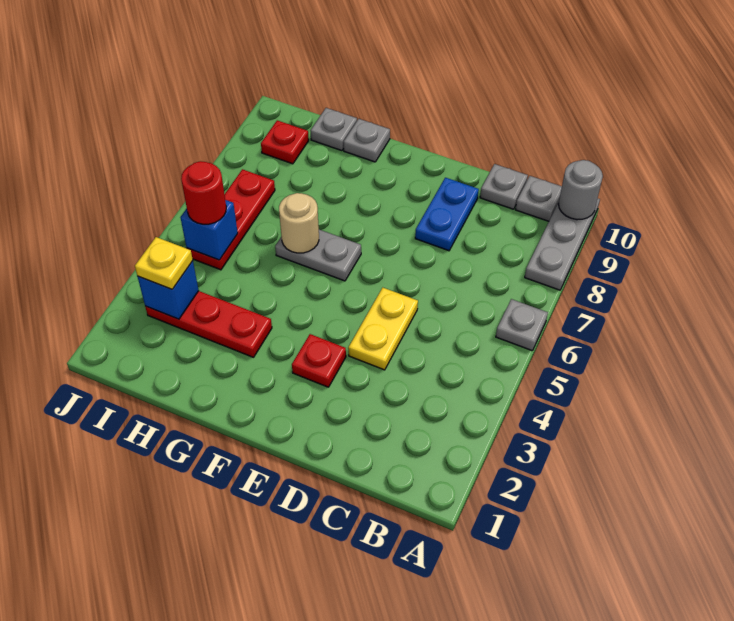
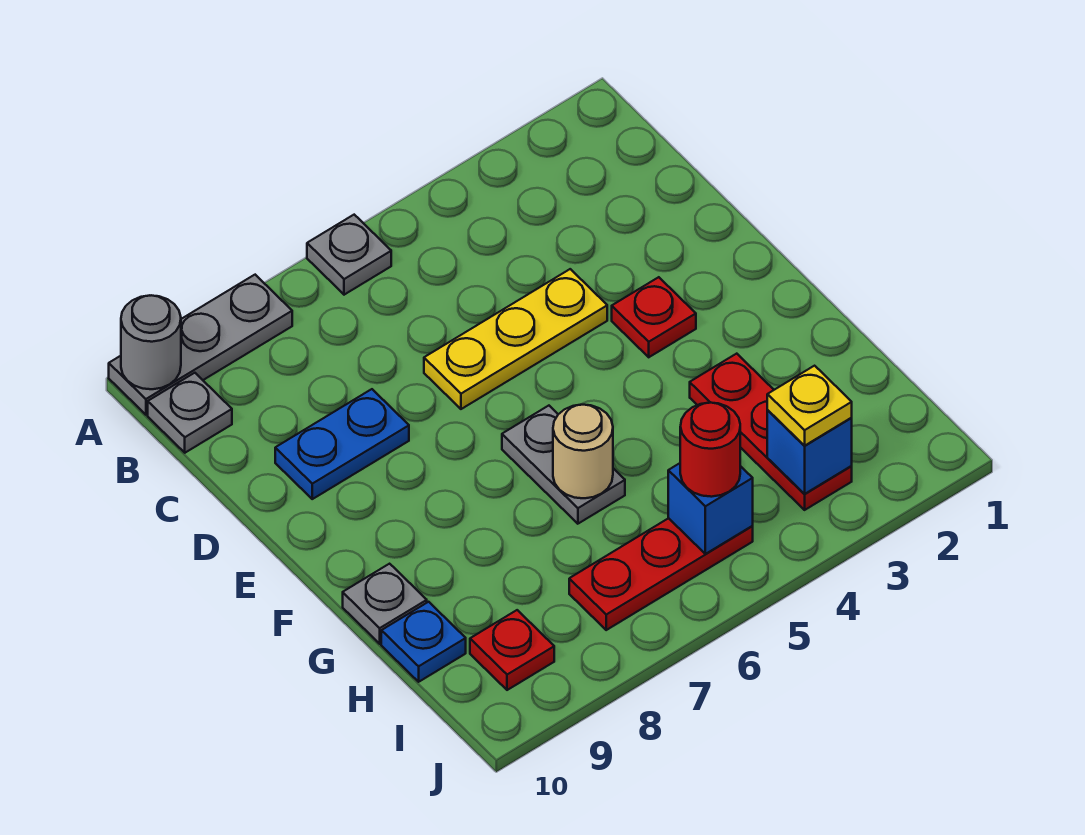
grey 1x1 plate [480,164,528,209] -> none
yellow 1x2 plate [348,288,418,370] -> yellow 1x3 plate [424,269,607,409]
grey 1x1 plate [310,108,357,151] -> blue 1x1 plate [381,602,466,682]

